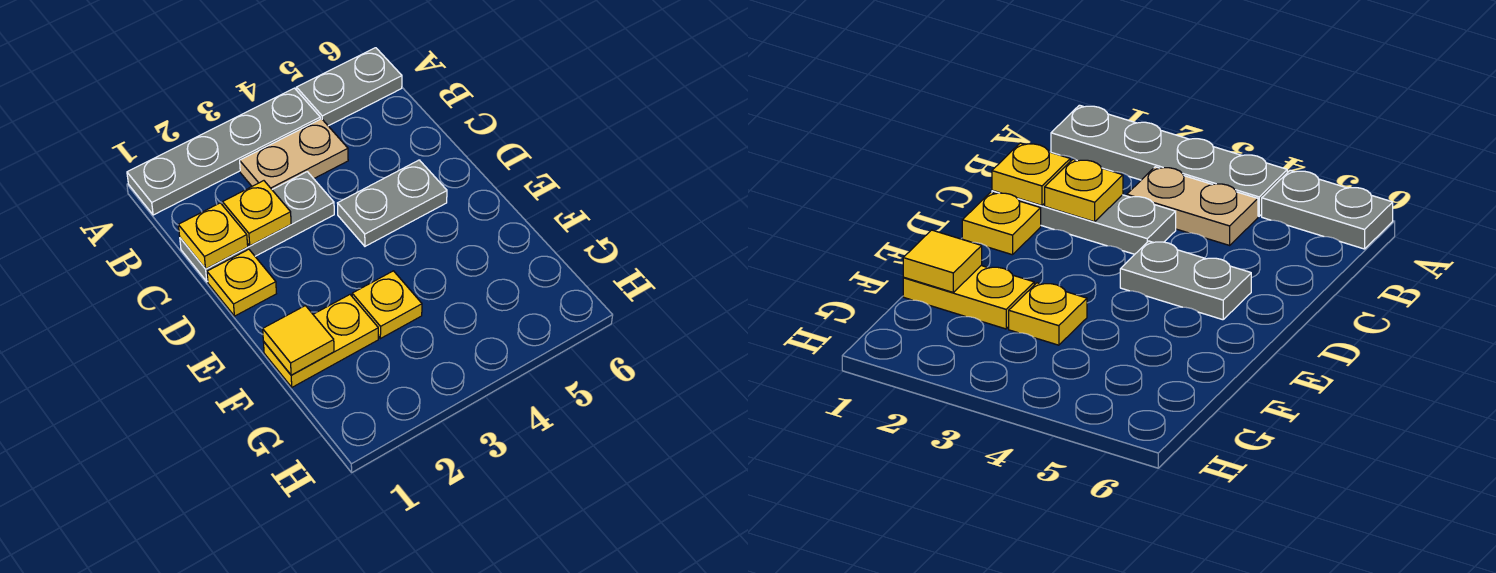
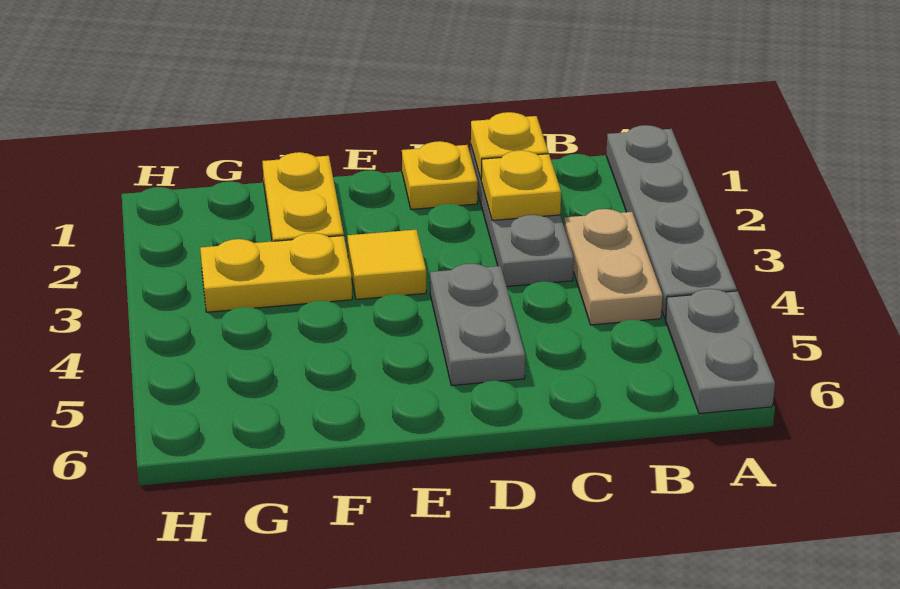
yellow 1x1 tile [263,306,334,375] -> yellow 1x1 tile moved to [348,230,426,299]
yellow 1x1 plate [352,271,422,339] -> yellow 1x2 plate [200,233,352,312]

